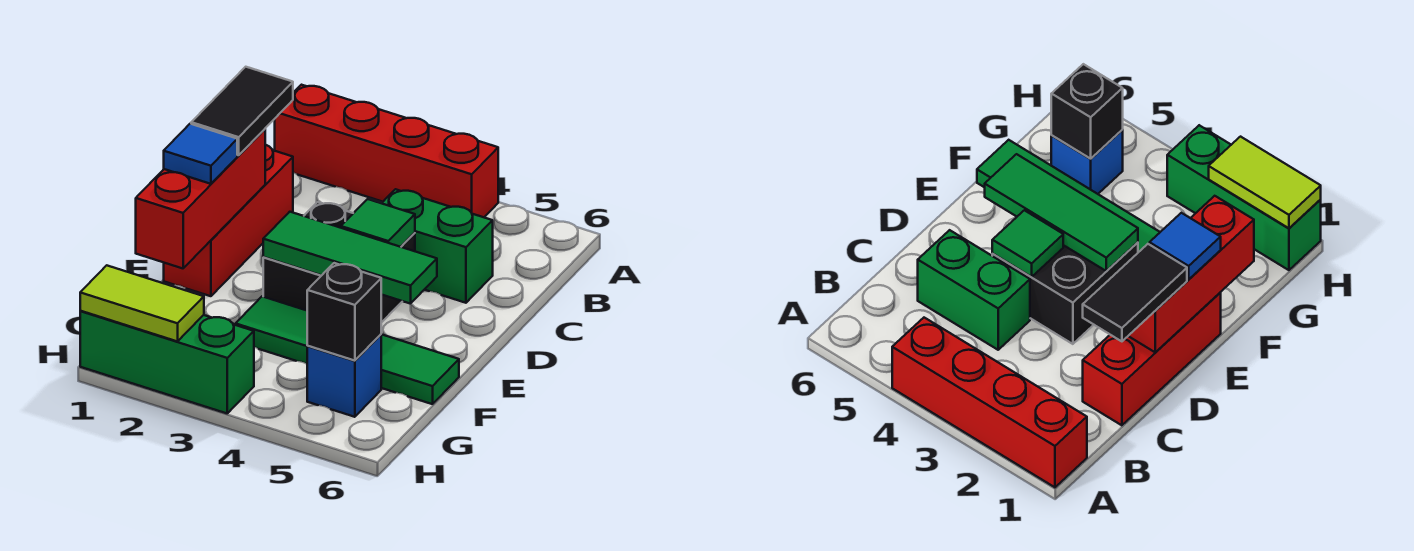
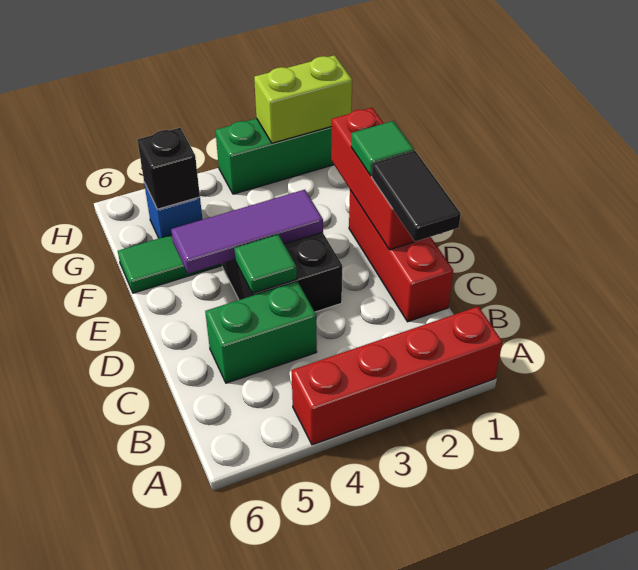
blue 1x1 tile [164,124,237,184] -> green 1x1 tile [351,121,414,176]
green 1x3 tile [263,212,437,304] -> purple 1x3 tile [171,190,323,274]
lime 1x2 tile [80,265,204,341] -> lime 1x2 brick [254,55,352,143]

